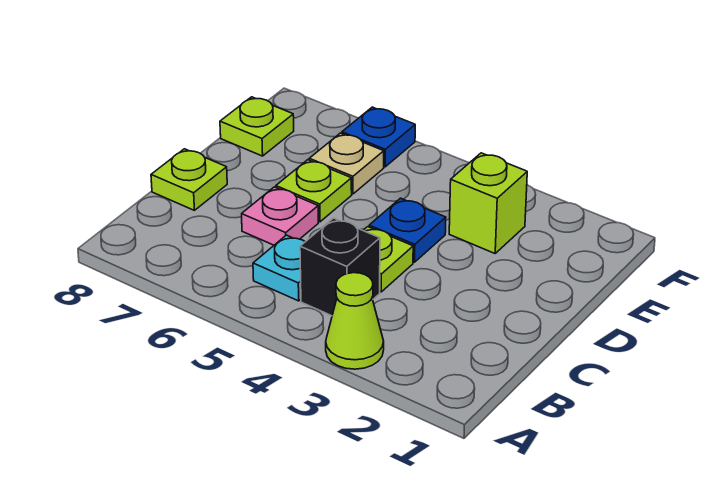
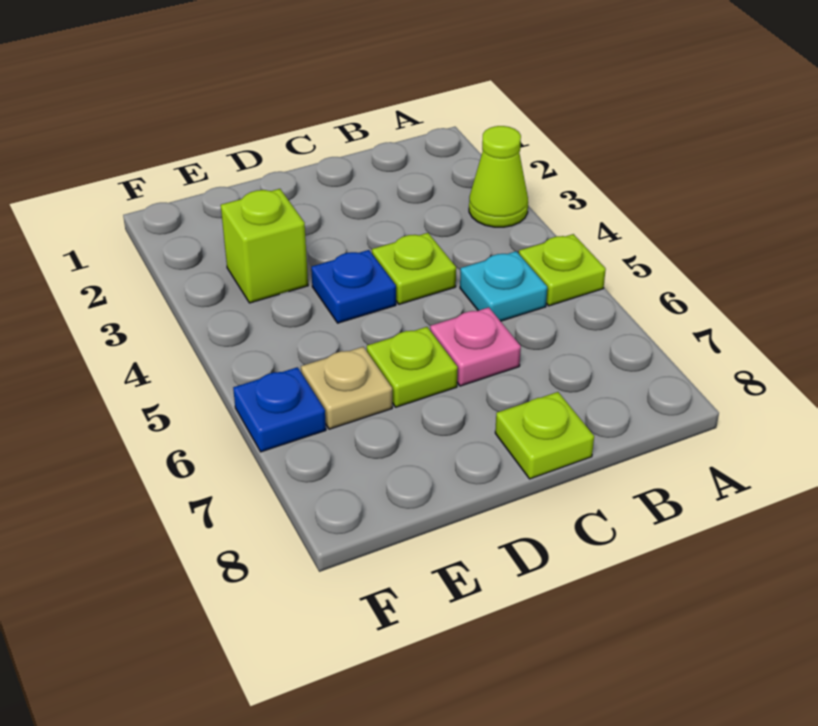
black 1x1 brick [300,218,380,316] -> none
lime 1x1 plate [220,97,294,156] -> lime 1x1 plate moved to [519,234,606,306]

